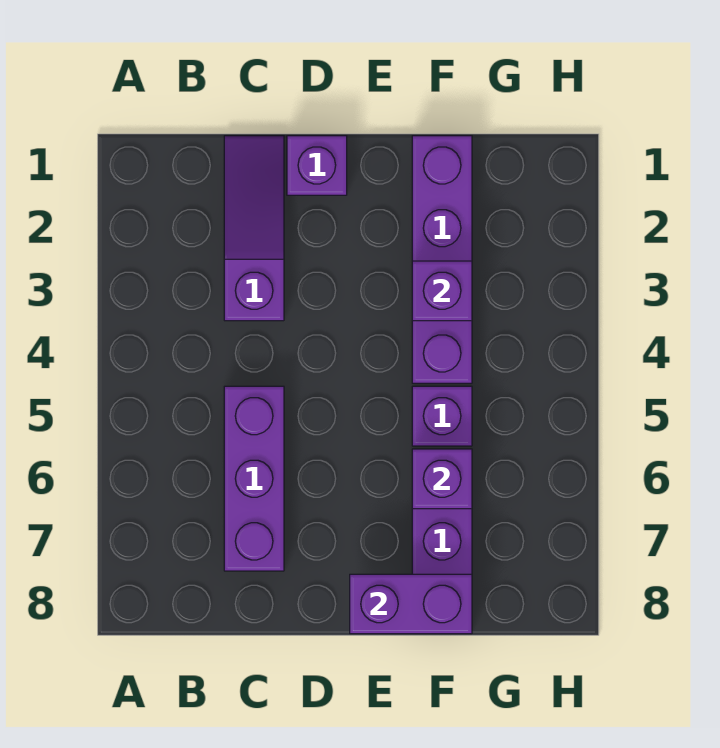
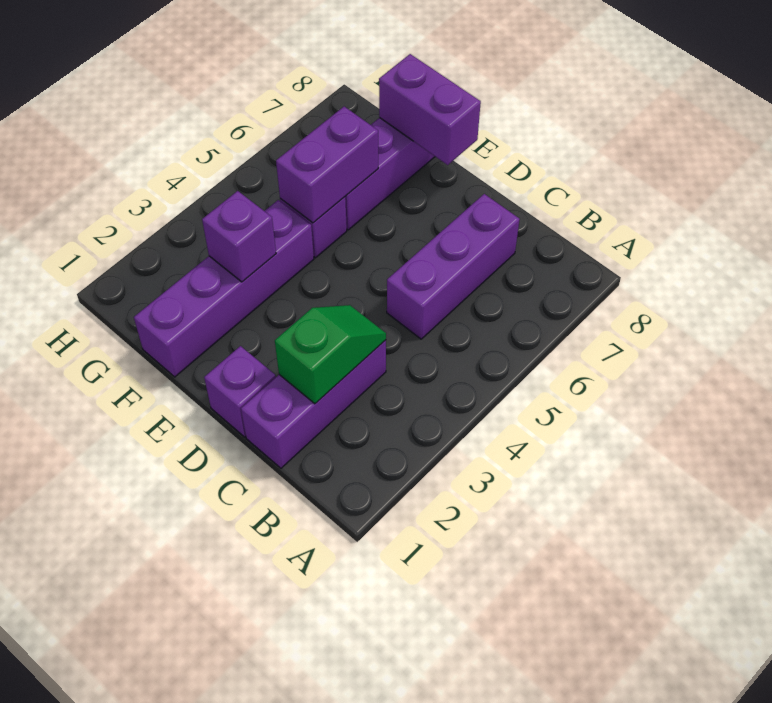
purple 1x3 slope [224,136,284,321] -> purple 1x3 brick [241,340,386,468]
none -> green 1x2 slope [275,305,386,404]
purple 1x1 brick [412,449,472,509] -> purple 1x2 brick [276,107,378,223]

